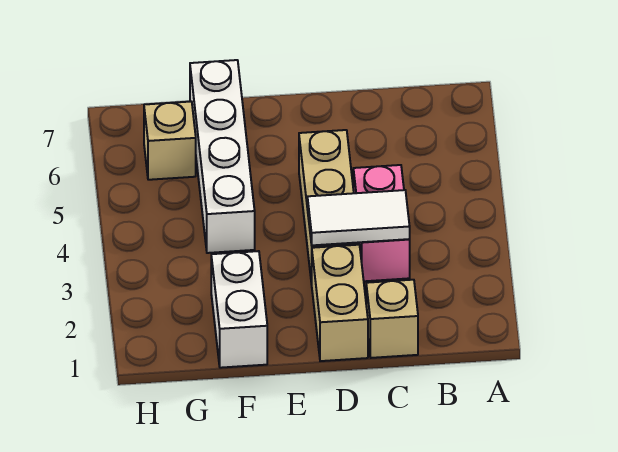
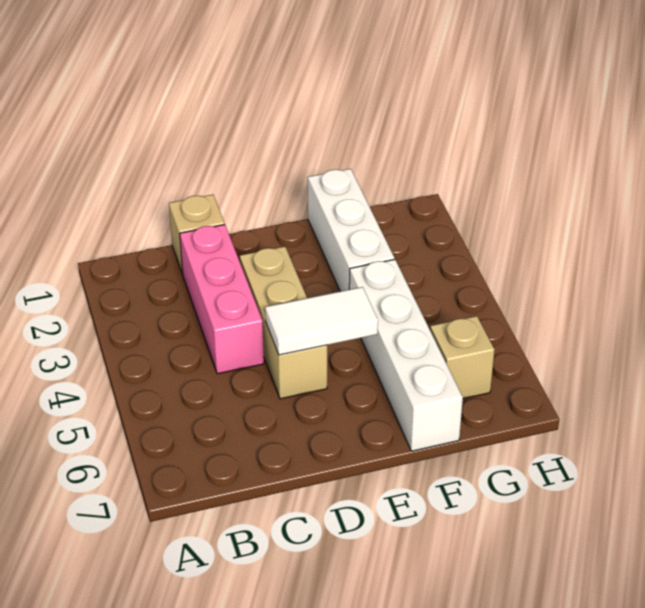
pink 1x2 brick [353,165,410,281] -> pink 1x3 brick [180,225,264,374]
white 1x2 tile [307,190,410,245] -> white 1x2 tile moved to [265,287,378,355]
tan 1x2 brick [312,245,368,361] -> none
white 1x2 brick [211,251,267,368] -> white 1x3 brick [308,169,394,291]

